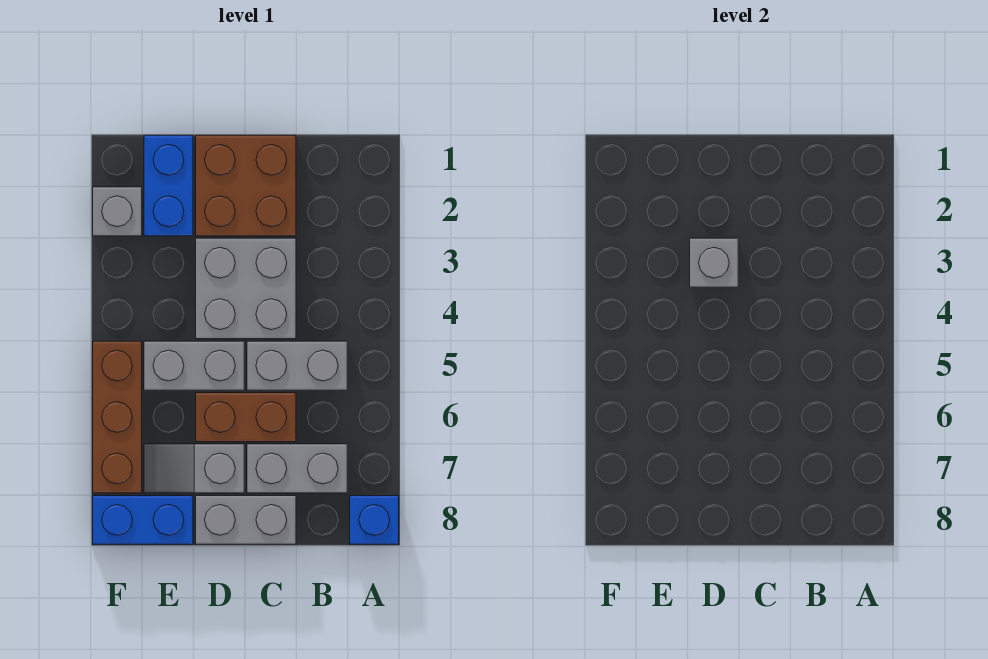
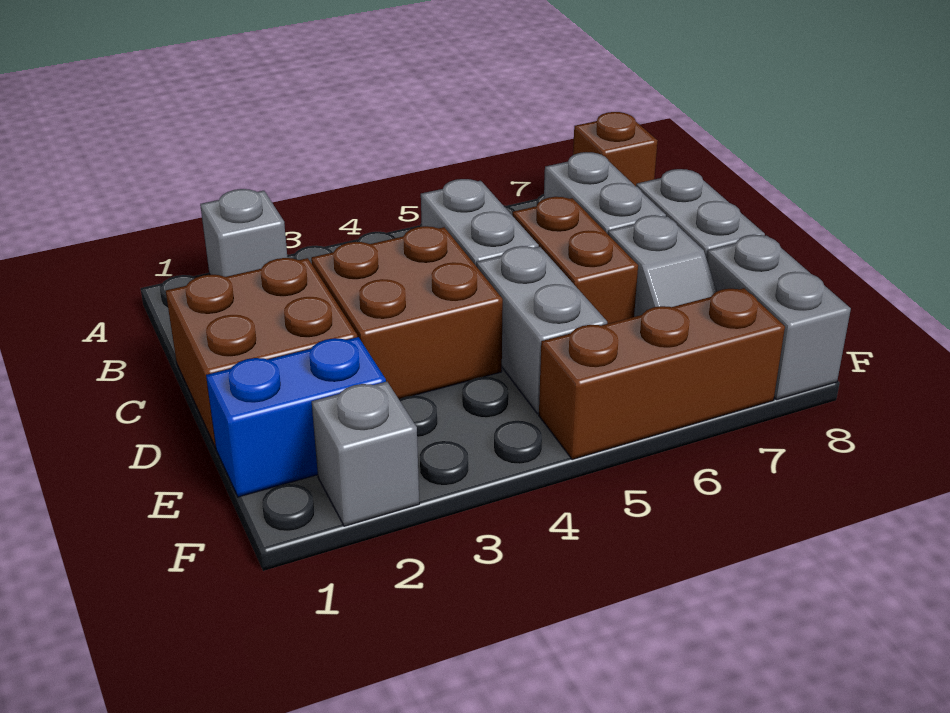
blue 1x1 brick [350,496,399,544] -> brown 1x1 brick [573,112,658,186]
grey 2x2 brick [196,238,296,339] -> brown 2x2 brick [311,226,503,399]
grey 1x1 brick [690,238,738,287] -> grey 1x1 brick moved to [200,189,287,277]
blue 1x2 brick [93,496,193,544] -> grey 1x2 brick [707,235,851,399]

